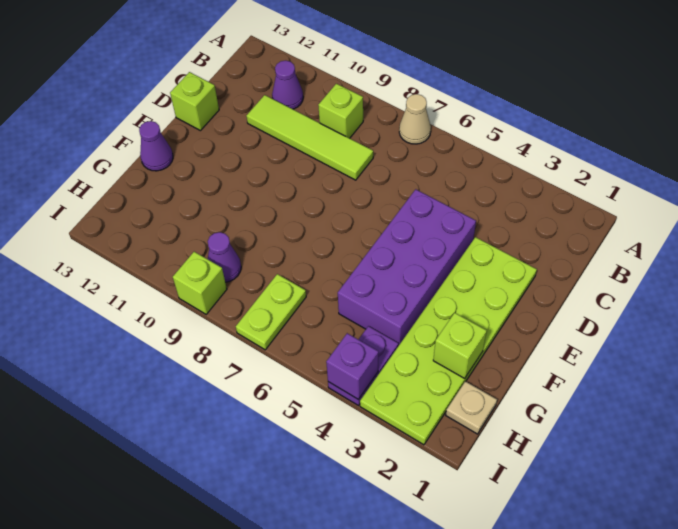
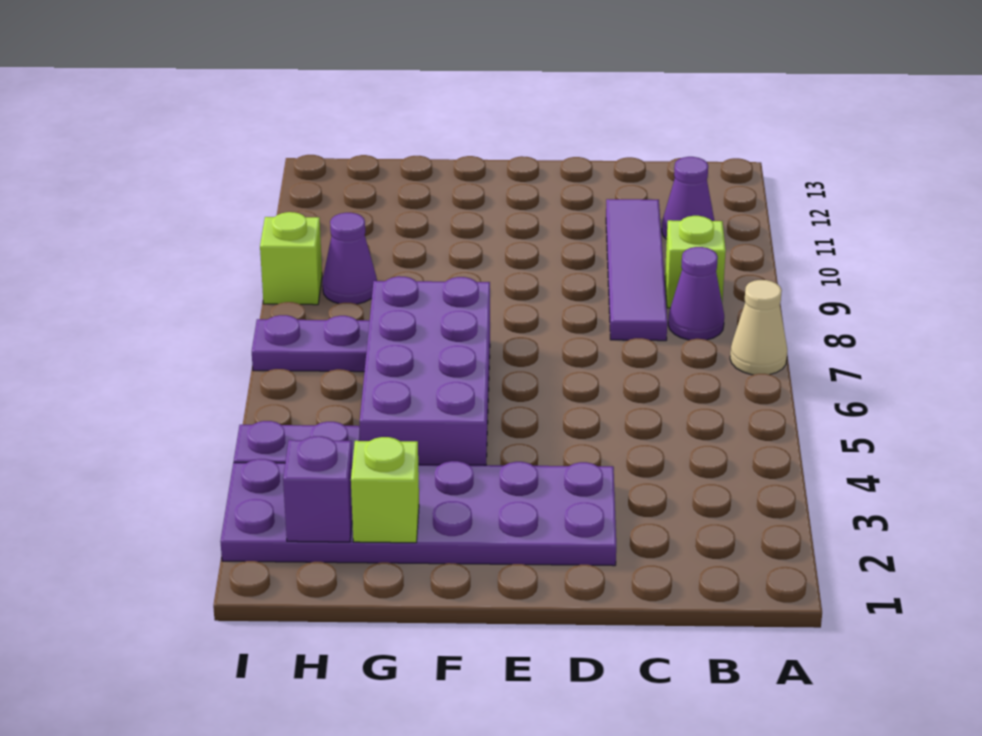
lime 1x4 tile [247,95,373,180] -> purple 1x4 tile [606,199,667,341]
lime 2x6 plate [360,237,537,445] -> purple 2x6 plate [220,459,616,566]
purple 2x4 brick [338,189,476,346] -> purple 2x4 brick turned to [360,276,490,465]
lime 1x1 brick [170,72,219,131] -> none
purple 1x1 cone [139,121,173,171] -> purple 1x1 cone moved to [668,247,724,340]
tan 1x1 plate [446,381,497,434] -> none
lime 1x2 plate [236,274,306,350] -> purple 1x2 plate [252,315,370,372]
purple 1x1 brick [326,333,379,399] -> purple 1x1 brick moved to [283,436,352,542]

